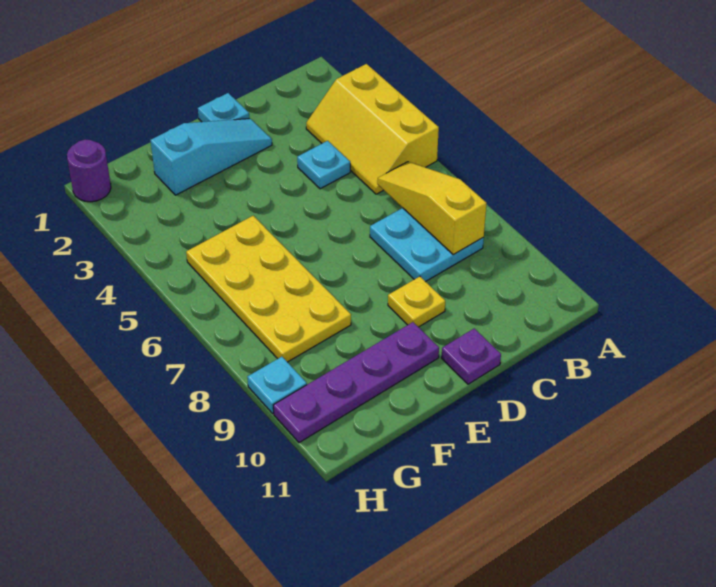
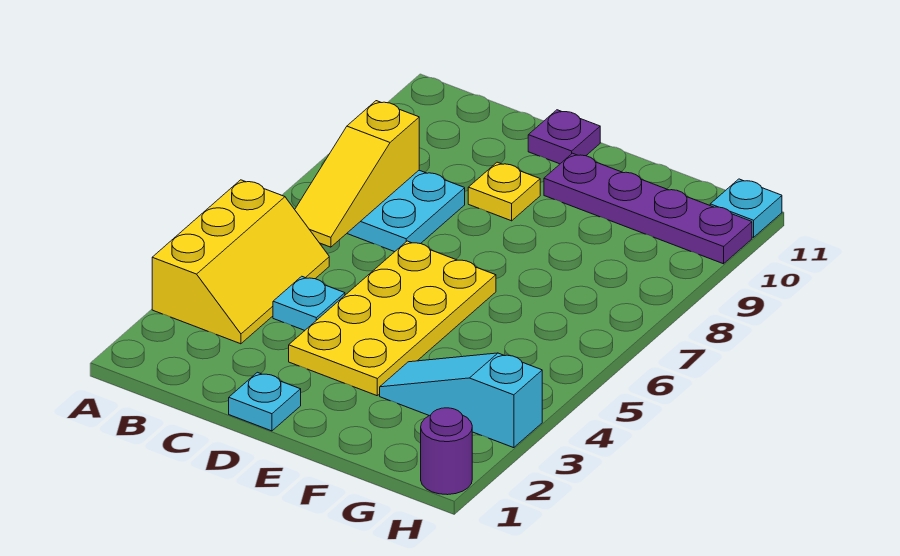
cyan 1x3 slope [150,119,272,195] -> cyan 1x3 slope moved to [380,353,542,448]
yellow 2x4 plate [186,216,351,362] -> yellow 2x4 plate moved to [289,241,496,396]
cyan 1x1 plate [248,357,307,413] -> cyan 1x1 plate moved to [710,179,782,237]

